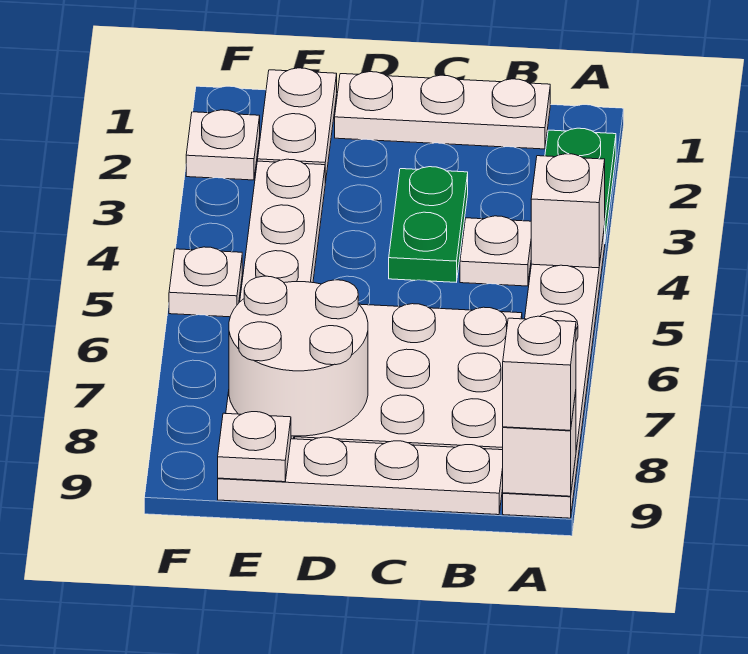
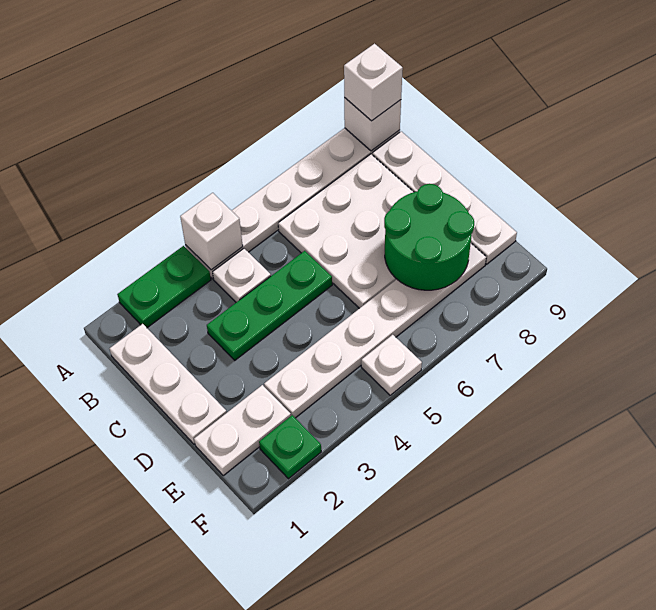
green 1x2 plate [389,167,468,282] -> green 1x3 plate [207,251,332,360]
white 2x2 round brick [229,276,368,436] -> green 2x2 round brick [384,184,474,290]
white 1x1 plate [218,412,291,482] -> none
white 1x1 plate [186,110,260,180] -> green 1x1 plate [259,415,321,479]

